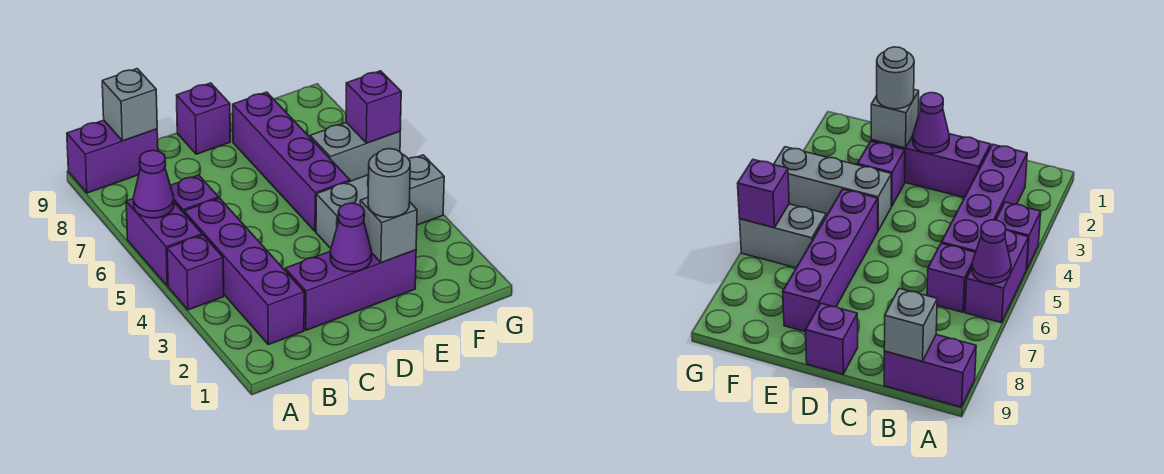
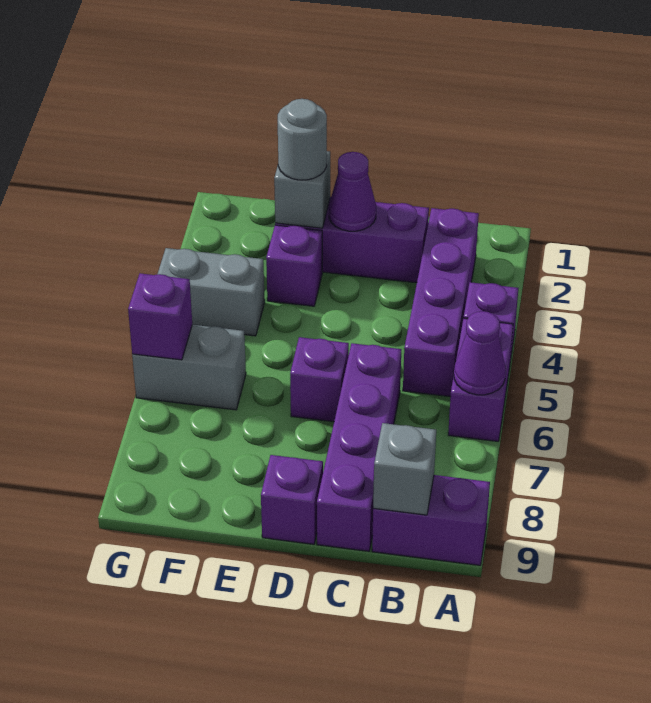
purple 1x1 brick [170,175,219,213] -> purple 1x1 brick moved to [290,337,349,422]
grey 1x3 brick [316,155,444,248] -> grey 1x2 brick [158,248,265,336]
purple 1x4 brick [233,92,350,232] -> purple 1x4 brick moved to [317,343,401,551]

